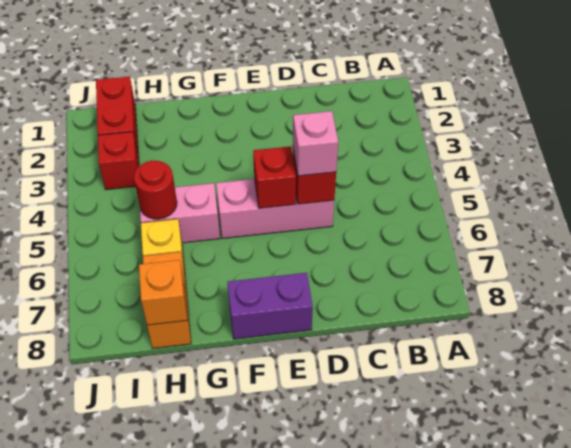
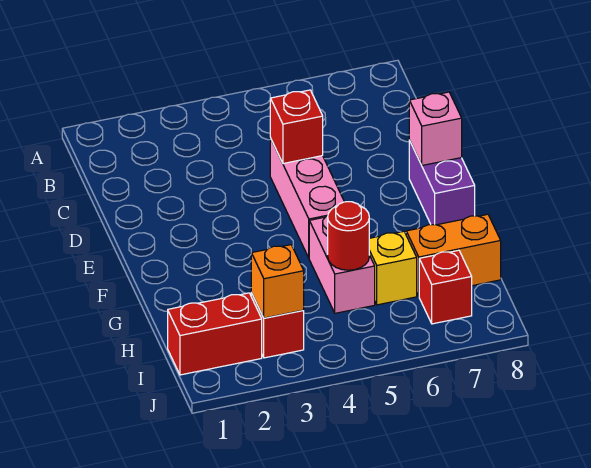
pink 1x1 brick [293,111,338,176] -> pink 1x1 brick moved to [409,92,462,165]
red 1x1 brick [253,146,296,208] -> red 1x1 brick moved to [419,250,472,324]
orange 1x1 brick [139,260,187,325] -> orange 1x1 brick moved to [251,245,304,318]

